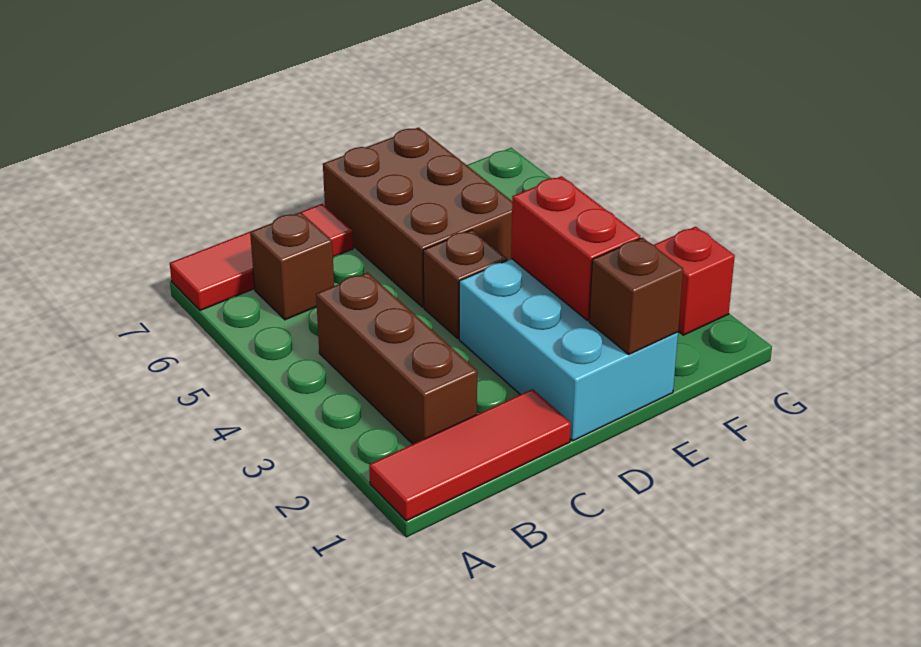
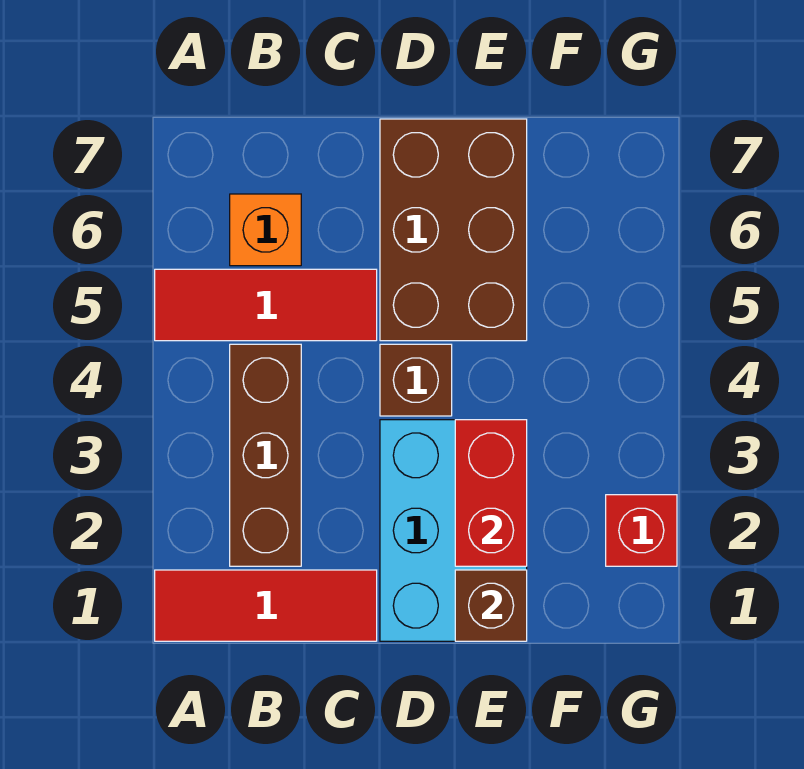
red 1x3 tile [170,204,353,310] -> red 1x3 tile moved to [155,269,377,341]
brown 1x1 brick [250,212,334,320] -> orange 1x1 brick [230,194,301,266]

